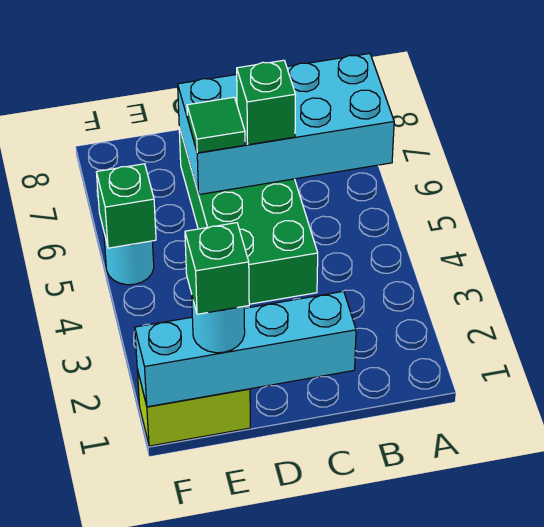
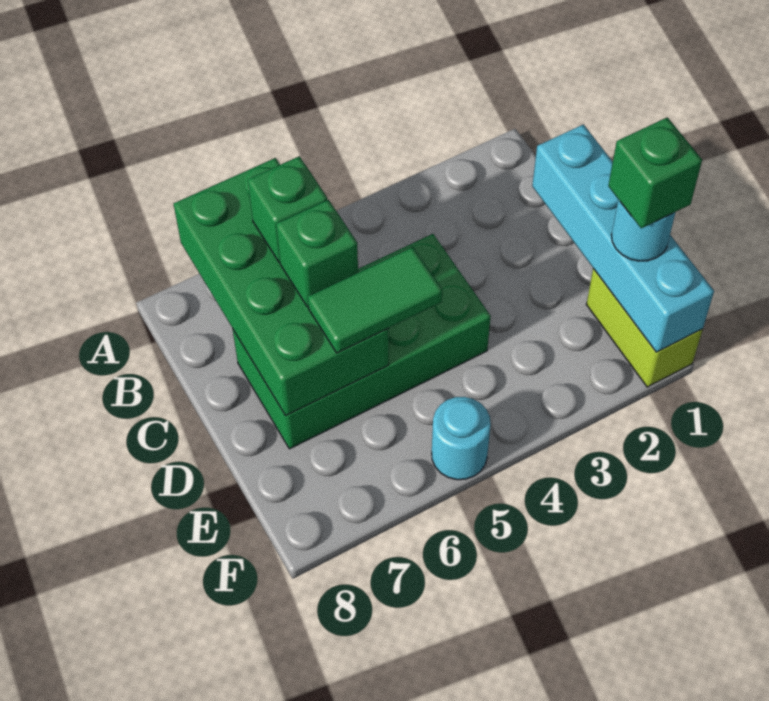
cyan 2x4 brick [178,53,394,195] -> green 2x4 brick [174,158,389,416]
green 1x1 tile [187,97,245,153] -> green 1x2 tile [308,247,442,353]
green 1x1 brick [96,164,156,248] -> green 1x1 brick moved to [248,156,327,262]

